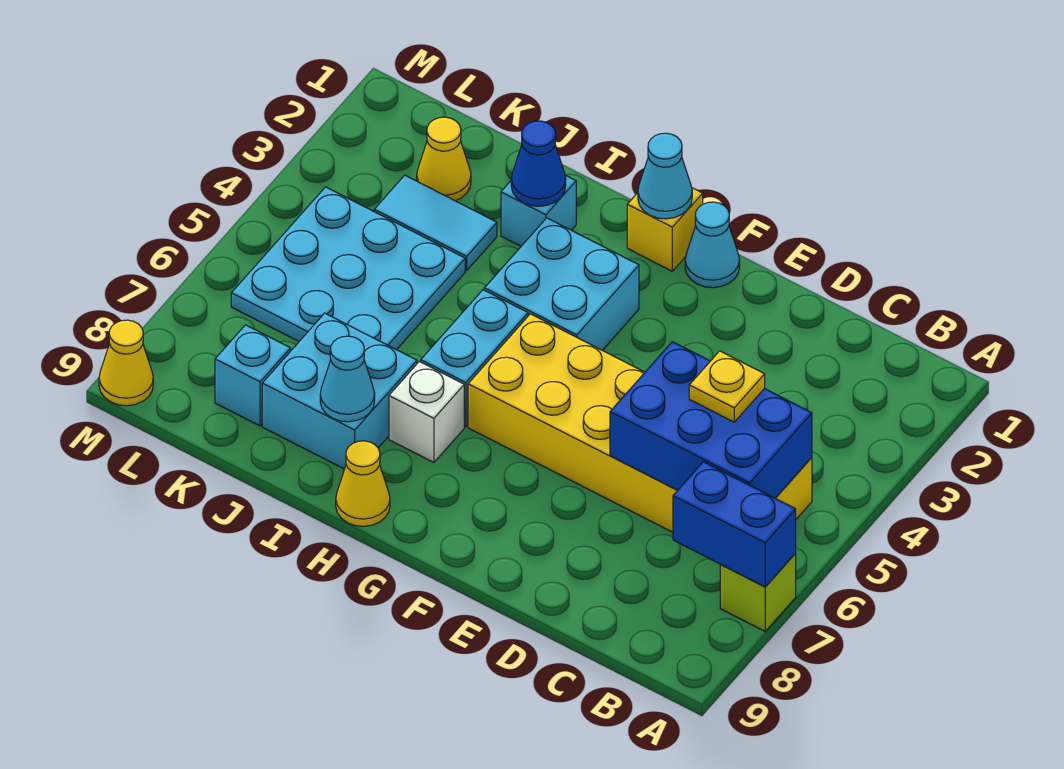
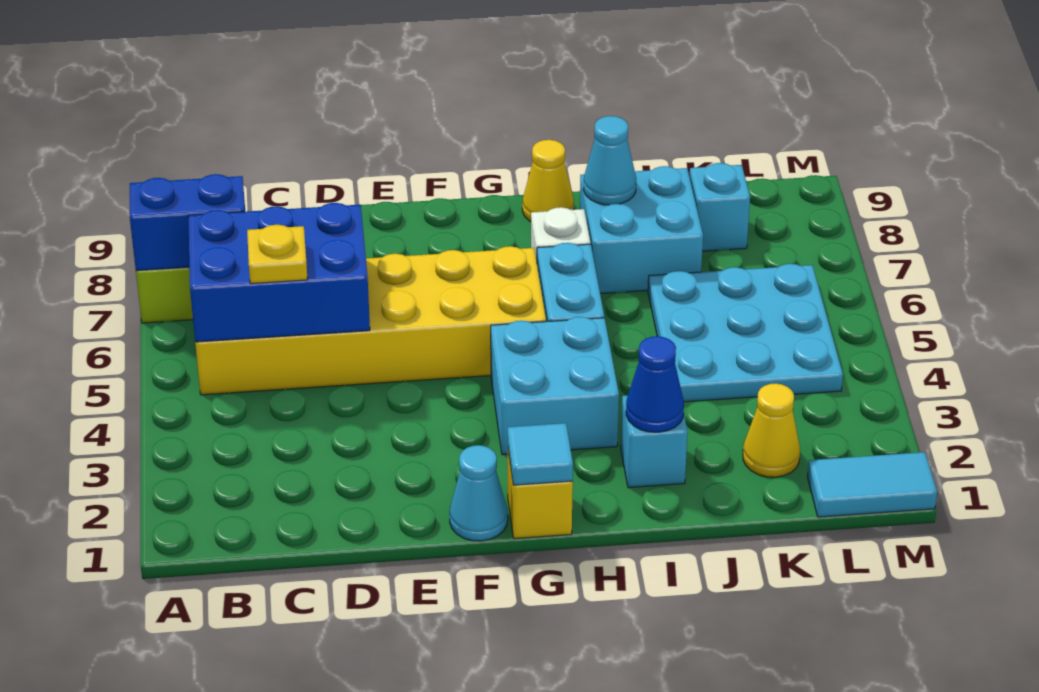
cyan 1x1 cone [638,133,692,219] -> cyan 1x1 tile [508,423,573,485]
cyan 1x2 tile [374,175,497,271] -> cyan 1x2 tile moved to [807,452,937,517]
yellow 1x1 cone [99,320,153,406] -> none

